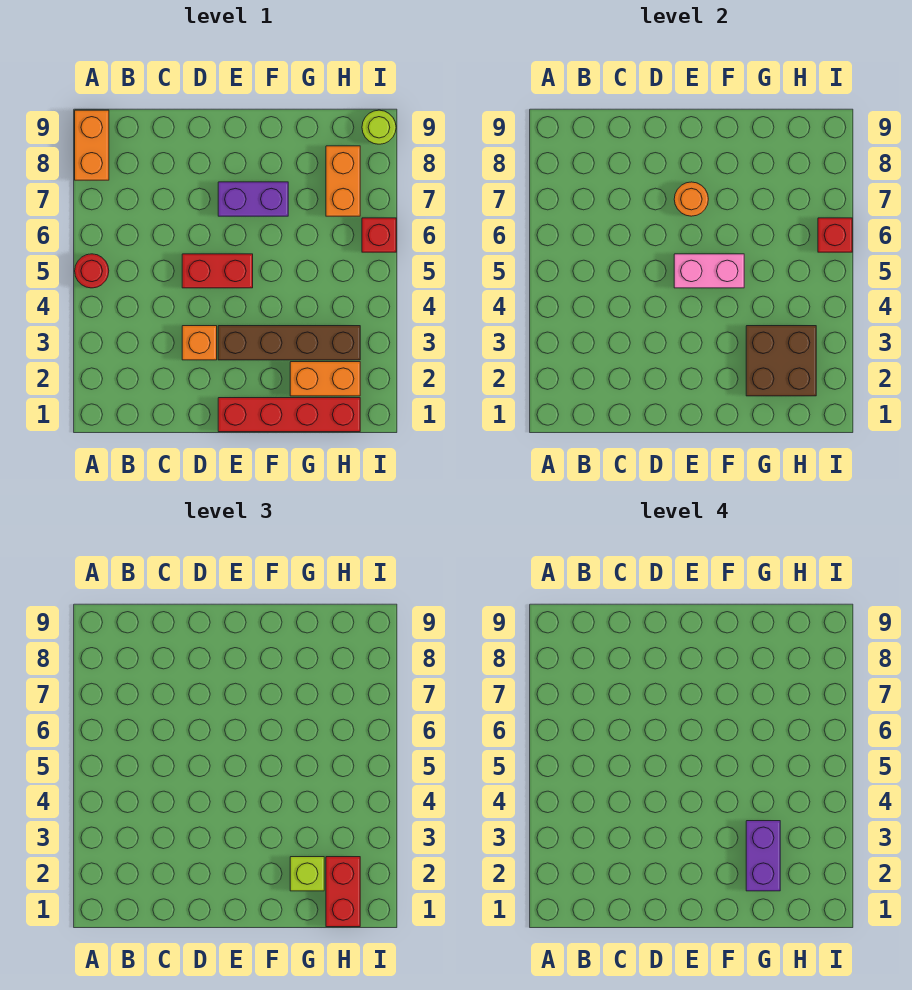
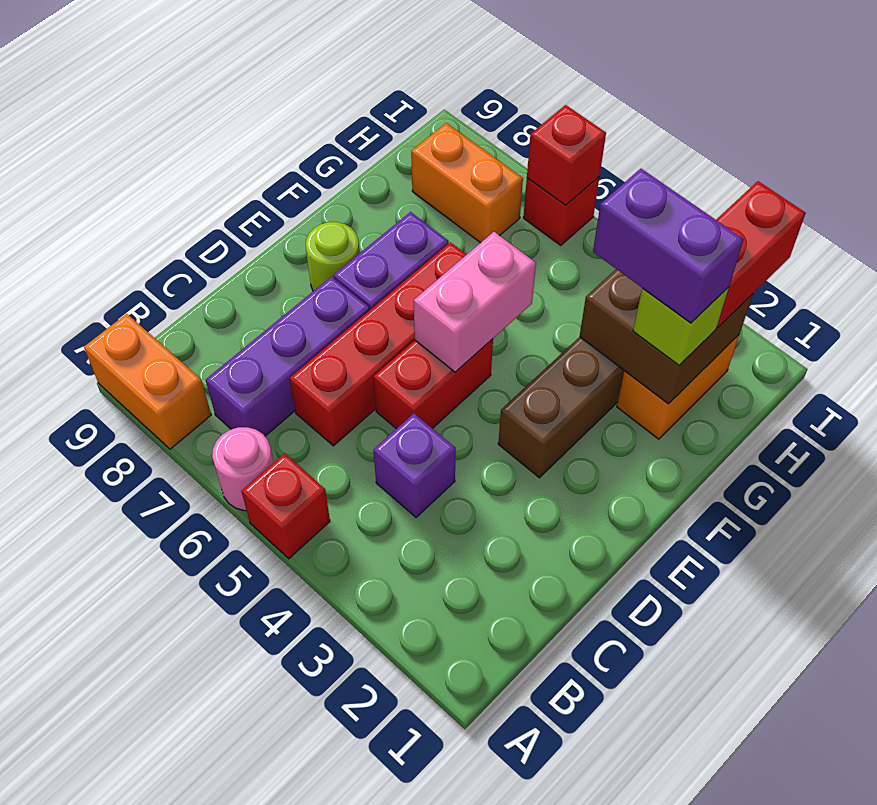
red 1x1 round brick [75,254,109,288] -> red 1x1 brick [242,453,330,559]
none -> pink 1x1 round brick [212,427,274,511]
none -> purple 1x3 brick [206,277,370,436]
none -> purple 1x1 brick [373,414,456,517]
orange 1x1 brick [182,326,217,360] -> none
red 1x4 brick [218,398,360,432] -> red 1x4 brick moved to [290,242,467,446]
orange 1x1 round brick [674,182,708,216] -> none
red 1x2 brick [326,857,360,927] -> red 1x2 brick turned to [716,181,806,328]
lime 1x1 round brick [362,110,396,144] -> lime 1x1 round brick moved to [306,222,359,291]

